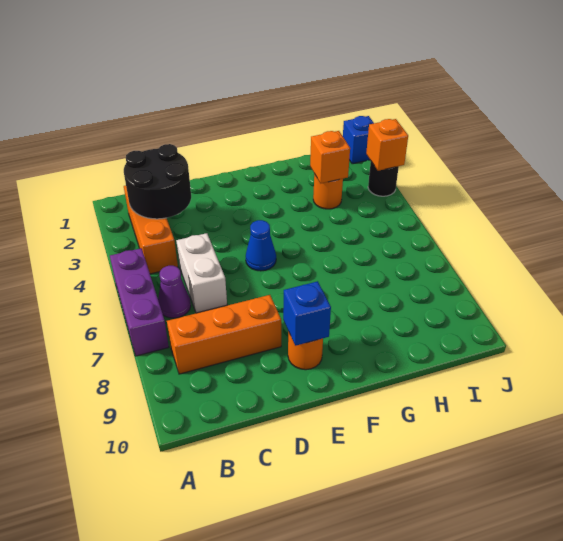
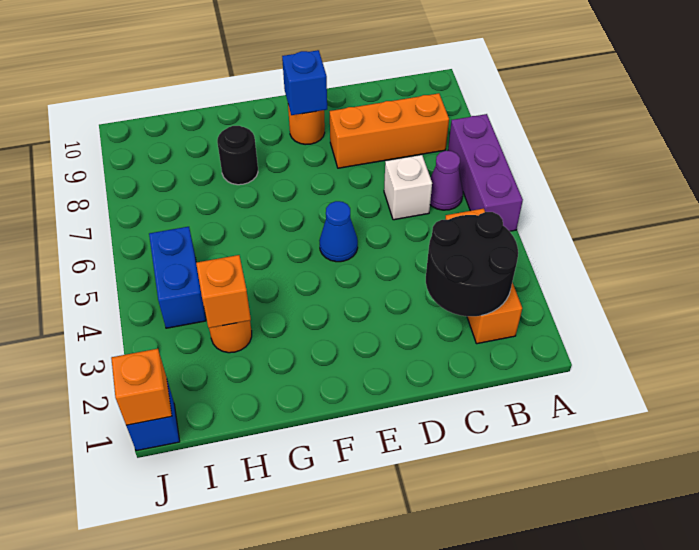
white 1x2 brick [176,233,227,313] -> white 1x1 brick [384,155,432,220]
none -> blue 1x2 brick [149,227,206,328]
black 1x1 round brick [368,162,399,196] -> black 1x1 round brick moved to [217,126,258,185]
orange 1x1 brick [366,119,408,171] -> orange 1x1 brick moved to [111,349,172,425]

